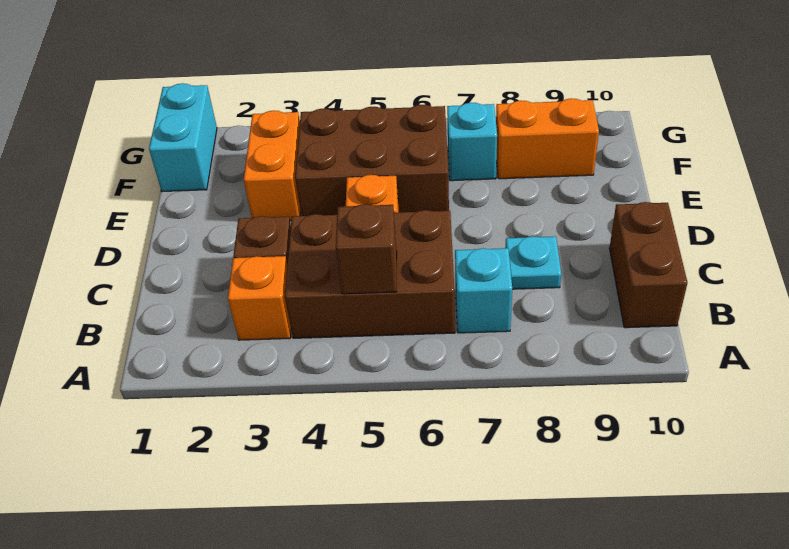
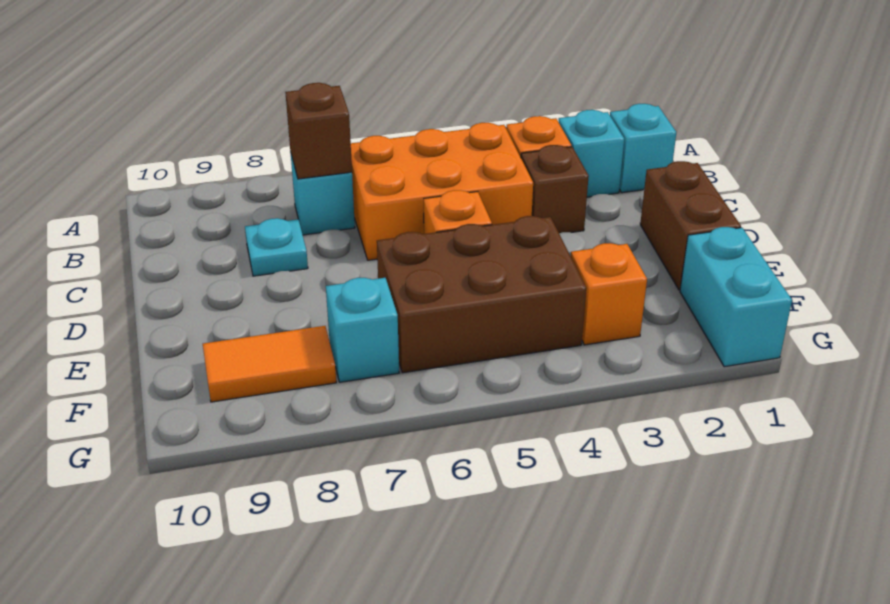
none -> cyan 1x1 brick [610,104,676,193]
none -> cyan 1x1 brick [559,110,624,197]
brown 2x3 brick [285,210,455,338] -> orange 2x3 brick [351,123,533,260]
brown 1x1 brick [336,204,397,294] -> brown 1x1 brick moved to [285,83,352,179]
brown 1x2 brick [609,202,687,328] -> brown 1x2 brick moved to [640,161,741,290]
orange 1x2 brick [244,111,301,221] -> orange 1x1 brick [571,243,647,345]
orange 1x2 brick [496,98,599,179] -> orange 1x2 tile [203,326,336,402]

